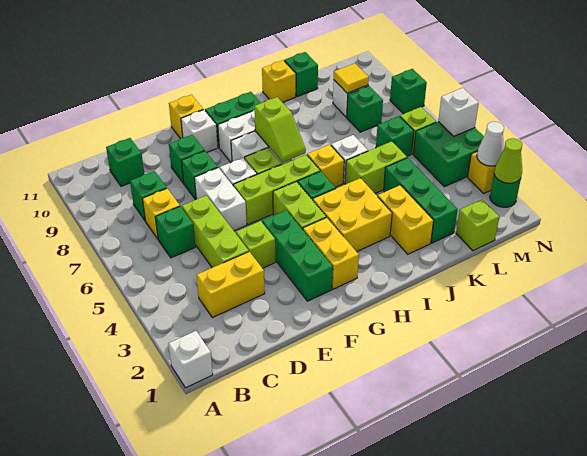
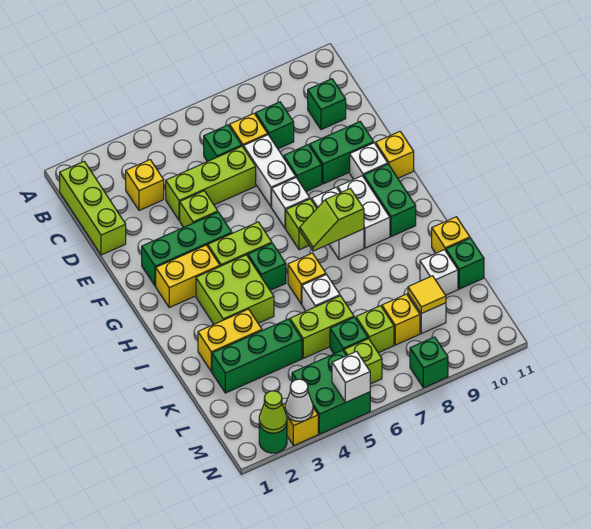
white 1x1 brick [168,331,213,388] -> white 1x1 brick moved to [420,250,458,295]
yellow 1x2 brick [196,252,265,318] -> yellow 1x1 brick [126,160,164,211]
white 1x2 brick [194,168,247,231] -> white 1x2 brick turned to [244,135,296,207]
green 1x1 brick [169,135,205,183] -> green 1x2 brick [310,122,374,184]
lime 1x3 brick [233,155,320,225] -> lime 1x3 brick moved to [60,162,126,255]
yellow 2x2 brick [313,178,392,252] -> lime 2x2 brick [196,255,274,324]
lime 1x2 brick [345,141,407,193] -> lime 1x2 brick turned to [290,296,354,358]
lime 1x1 brick [456,200,499,250] -> lime 1x1 brick moved to [356,306,394,353]
green 1x1 brick [347,86,383,132] -> yellow 1x1 brick [382,294,420,345]

